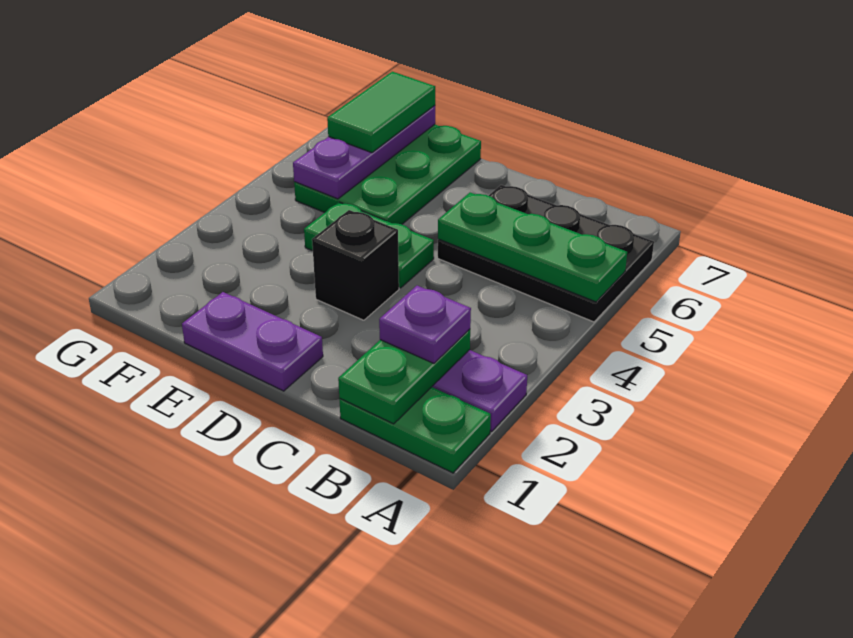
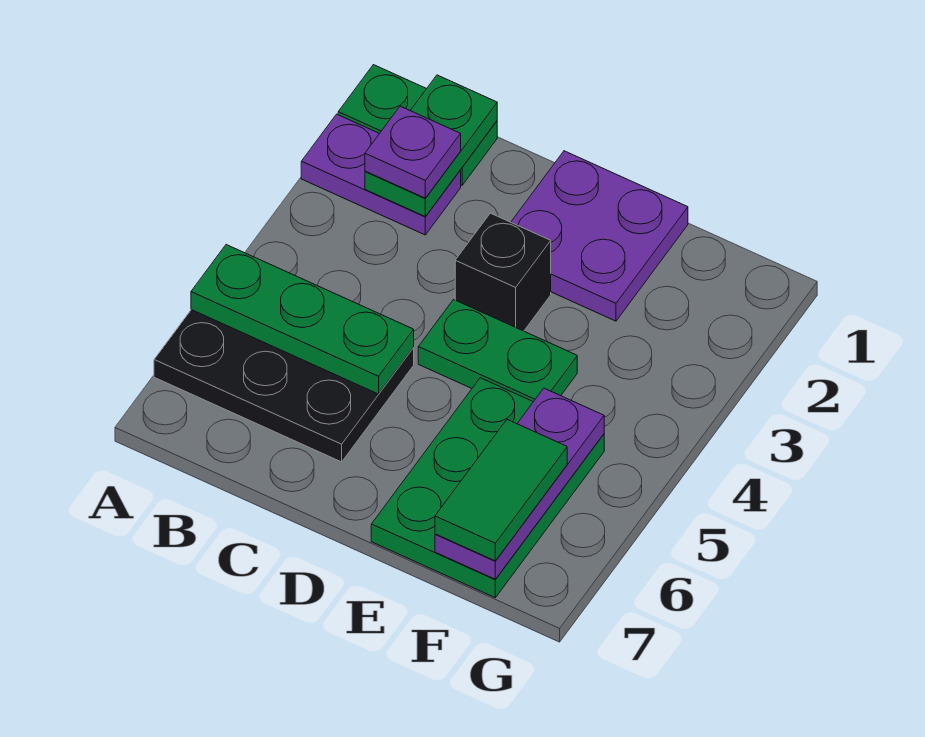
purple 1x2 plate [182,292,323,391] -> purple 2x2 plate [511,151,688,321]

